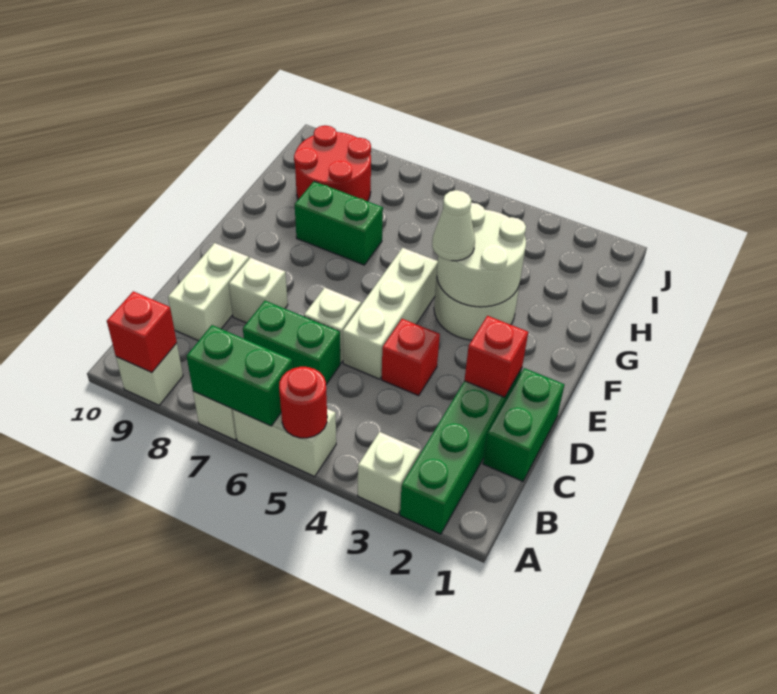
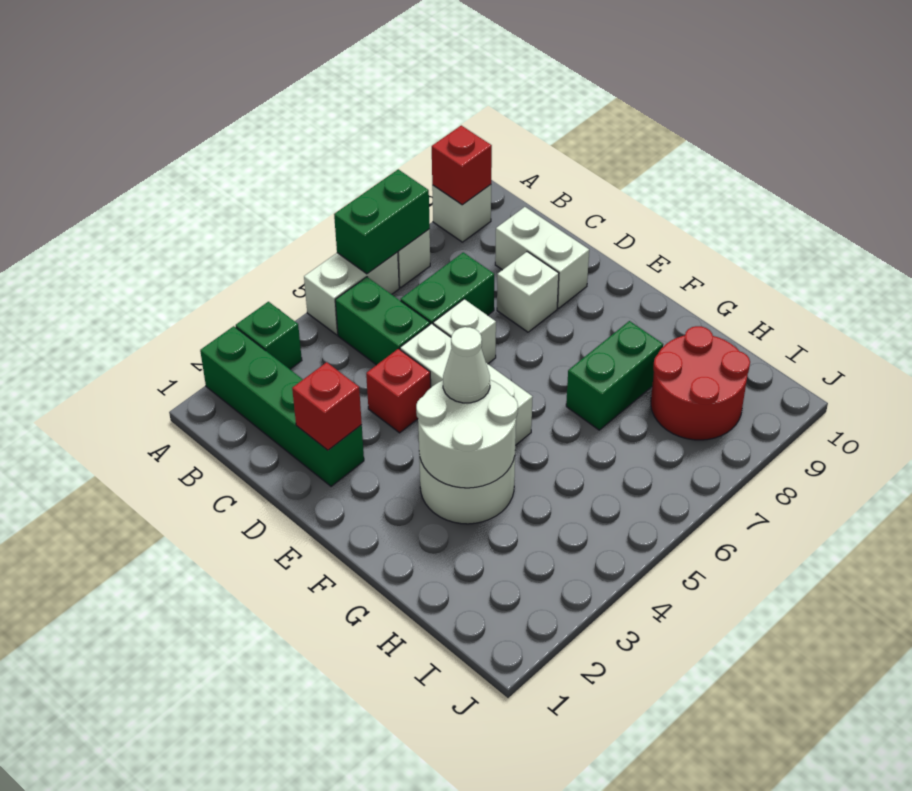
white 1x1 brick [358,432,420,515] -> green 1x1 brick [236,302,302,369]
red 1x1 round brick [279,367,327,438] -> none
green 1x2 brick [483,368,565,481] -> green 1x2 brick moved to [335,277,430,365]

